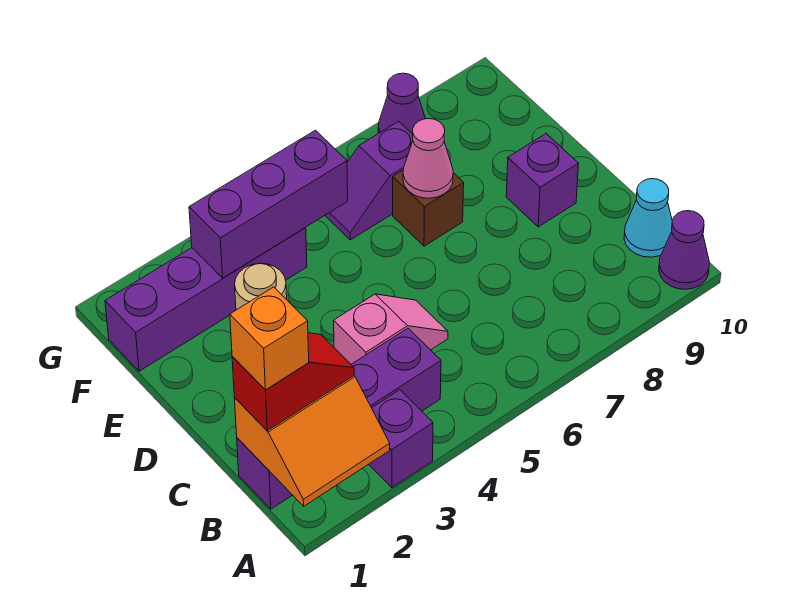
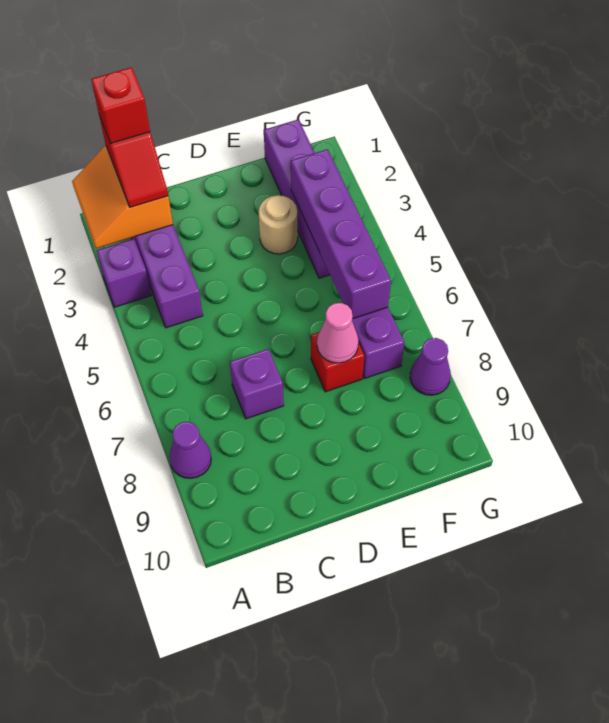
purple 1x1 cone [659,211,709,289] -> purple 1x1 cone moved to [169,422,211,478]
orange 1x1 brick [230,287,309,390] -> red 1x1 brick [91,67,150,144]
cyan 1x1 cone [624,179,672,257] -> none
pink 1x2 slope [334,294,448,364] -> none
purple 1x1 brick [506,134,579,227] -> purple 1x1 brick moved to [230,349,284,419]
brown 1x1 brick [393,170,464,246] -> red 1x1 brick [311,332,364,392]
purple 1x3 brick [189,130,348,278] -> purple 1x4 brick [291,149,391,319]

